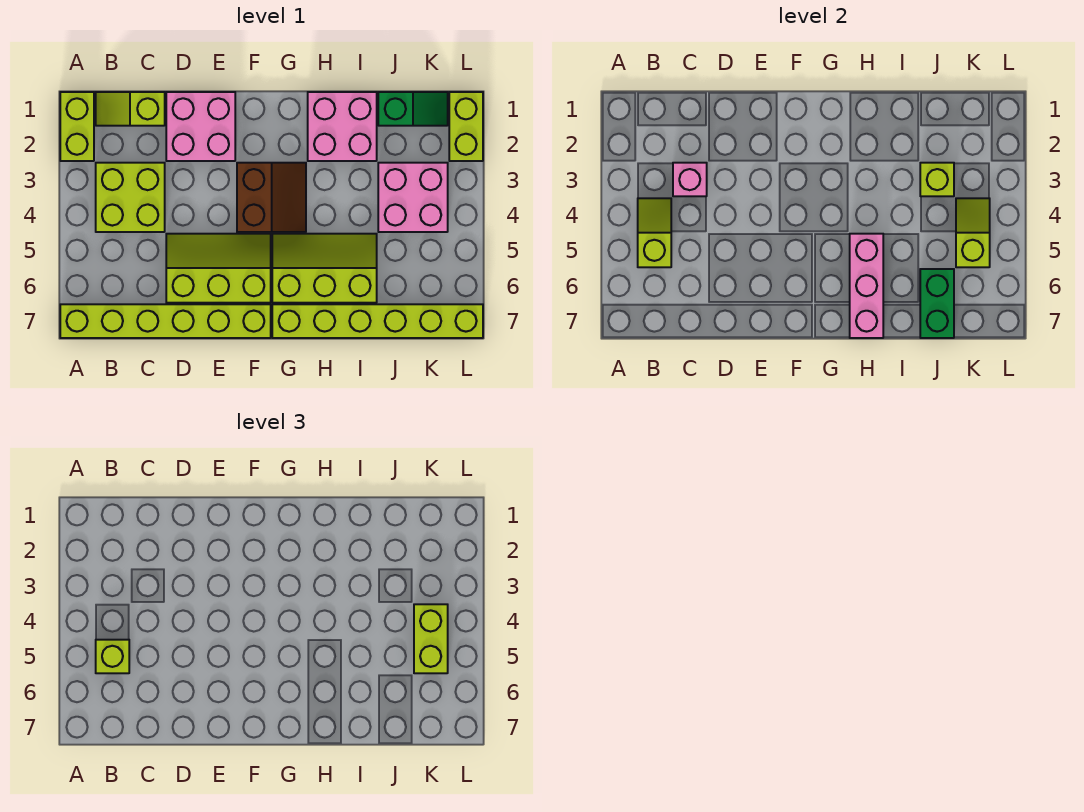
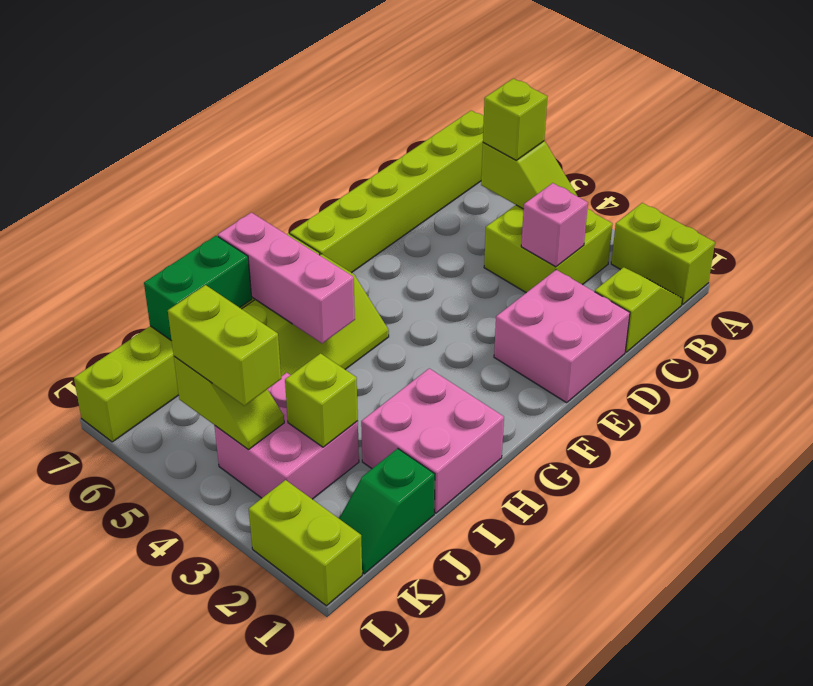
lime 2x3 slope [166,234,271,303] -> none
brown 2x2 slope [237,163,306,232] -> none
green 1x2 brick [920,269,954,338] -> green 1x2 brick turned to [144,236,252,341]

